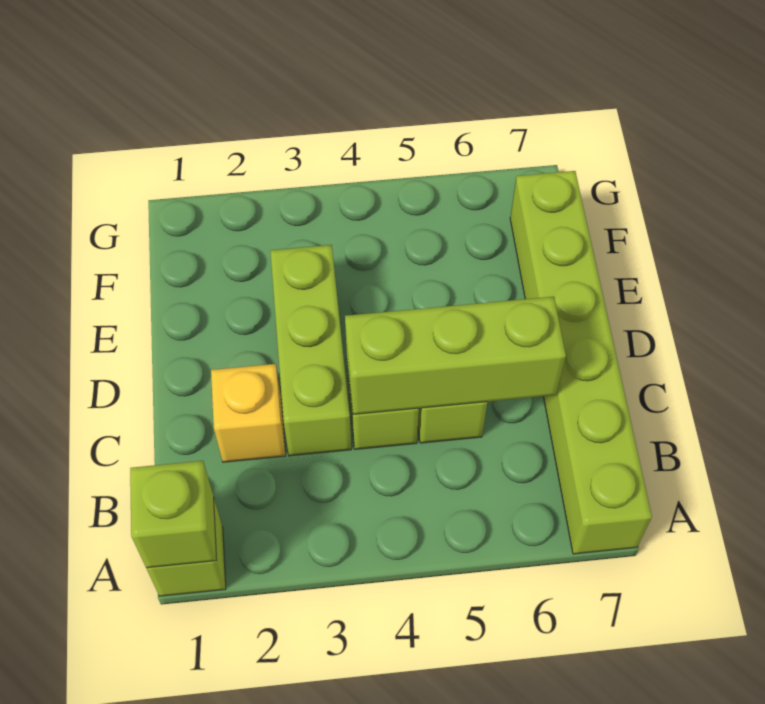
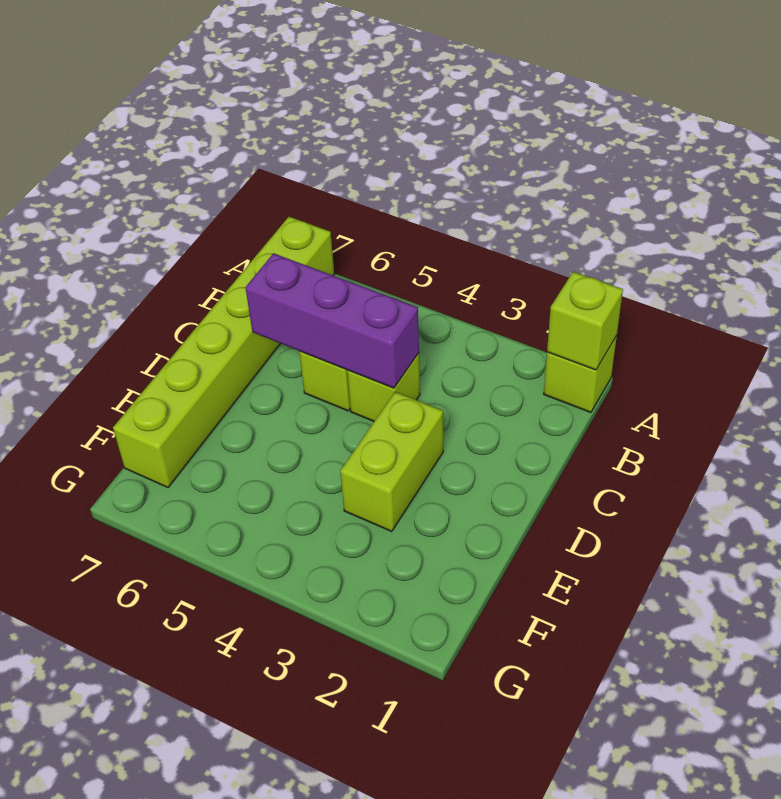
yellow 1x1 brick [211,364,286,462] -> none
lime 1x3 brick [270,245,351,456] -> lime 1x2 brick [340,392,443,531]
lime 1x3 brick [345,297,566,414] -> purple 1x3 brick [245,253,419,388]

